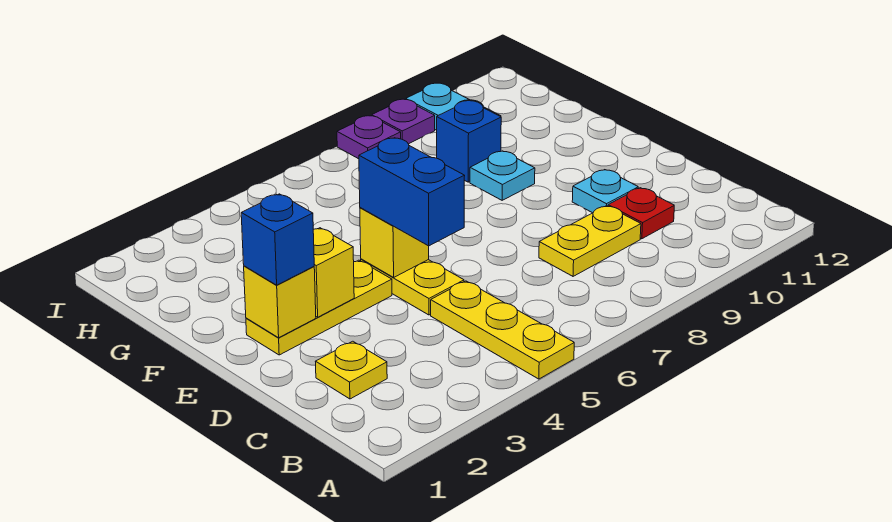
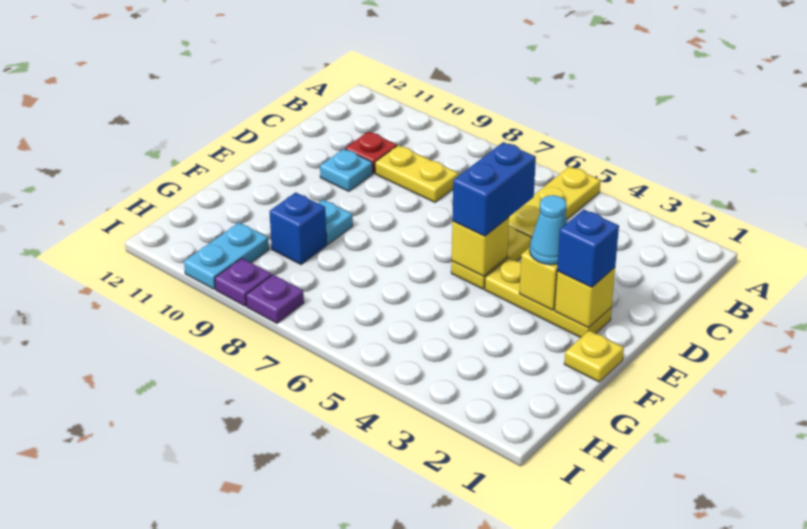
yellow 1x1 plate [316,341,387,399] -> yellow 1x1 plate moved to [564,330,624,382]
none -> cyan 1x1 cone [530,195,567,265]

